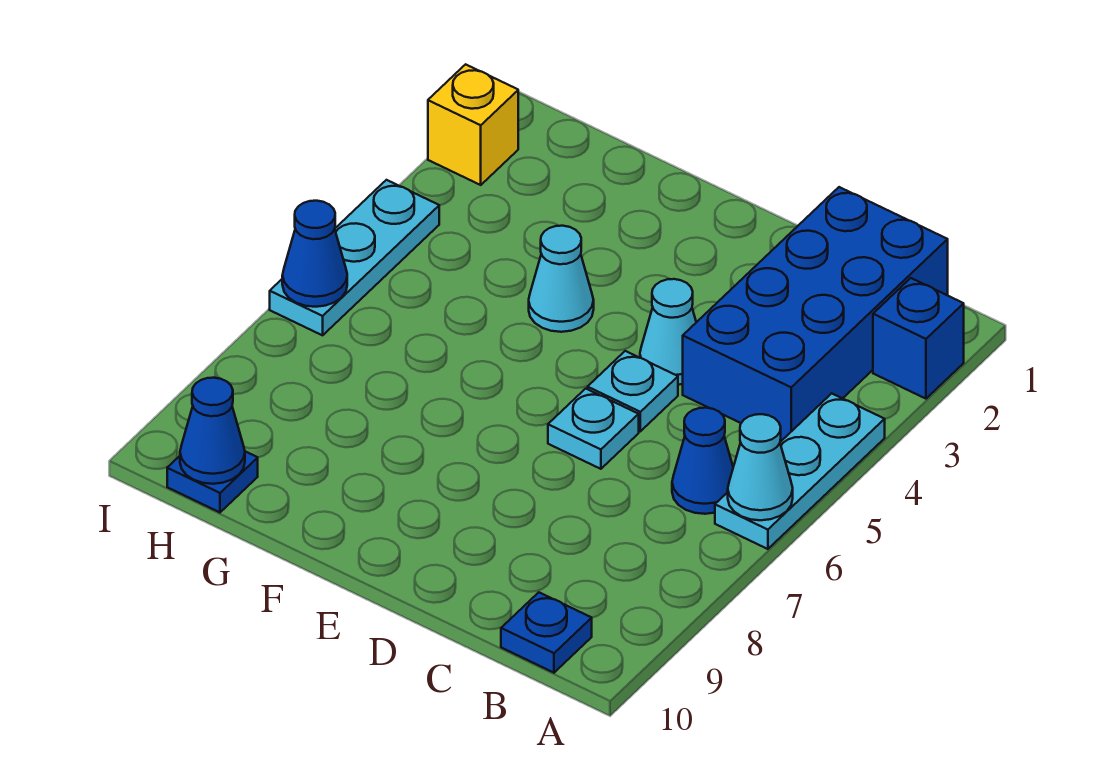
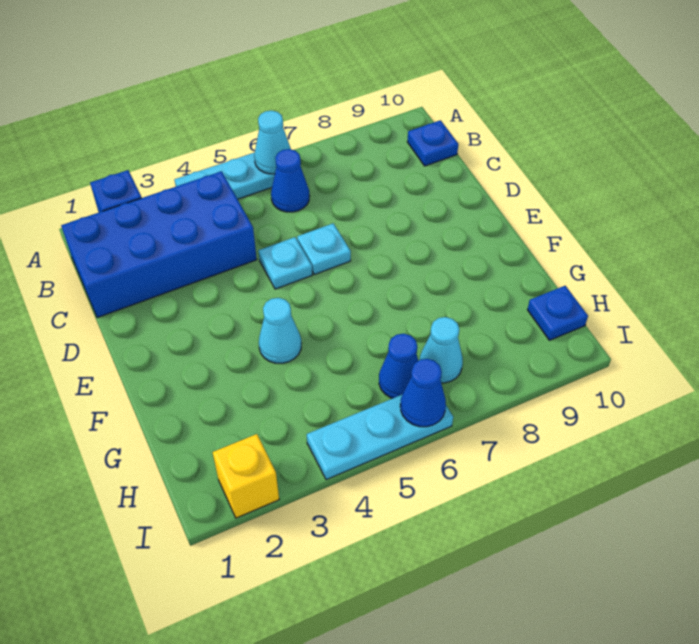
cyan 1x1 cone [640,279,696,385] -> cyan 1x1 cone moved to [420,317,463,383]
blue 1x1 cone [180,378,245,484] -> blue 1x1 cone moved to [379,334,418,398]

